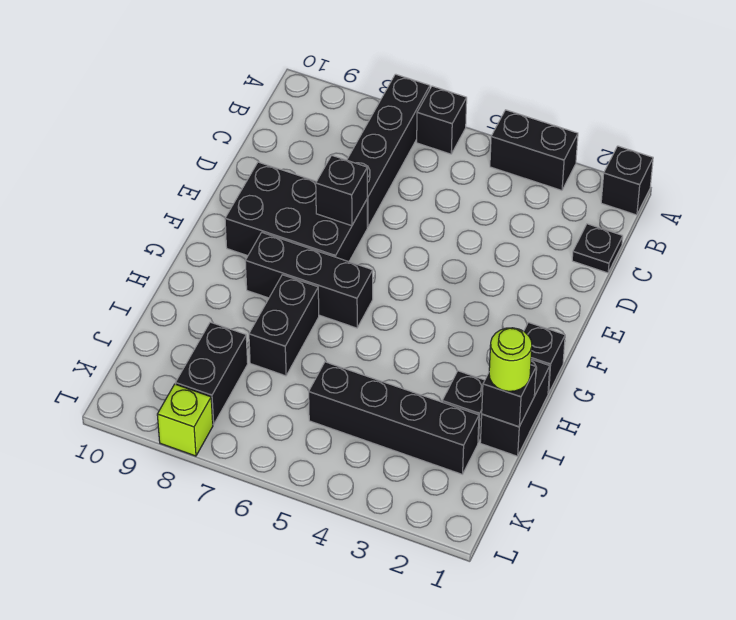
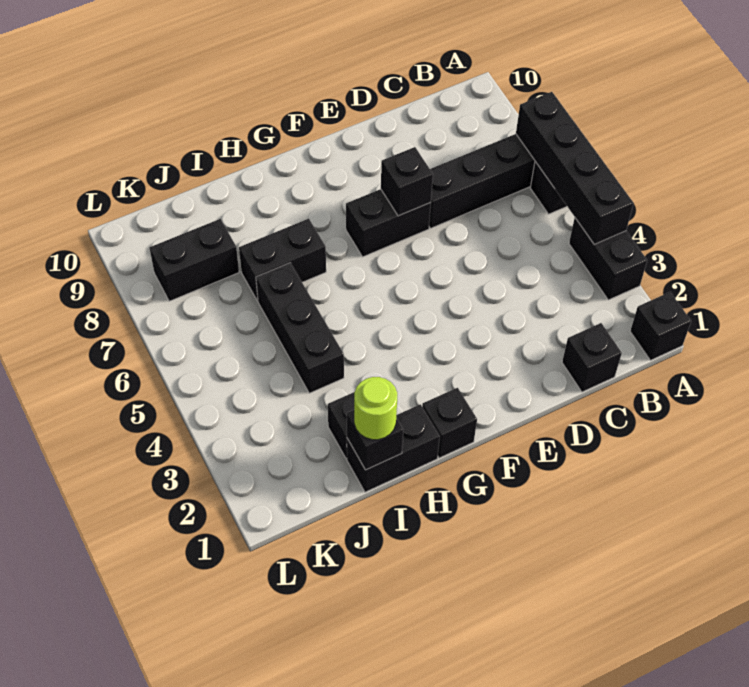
black 1x1 plate [572,224,623,273] -> black 1x1 brick [562,323,622,392]
black 2x3 brick [225,162,367,262] -> black 1x2 brick [346,189,431,257]
black 1x3 brick [245,233,373,328] -> black 1x3 brick moved to [256,263,344,393]
black 1x4 brick [309,362,479,474] -> black 1x4 brick moved to [516,92,634,244]
lime 1x1 brick [157,384,213,456] -> none

